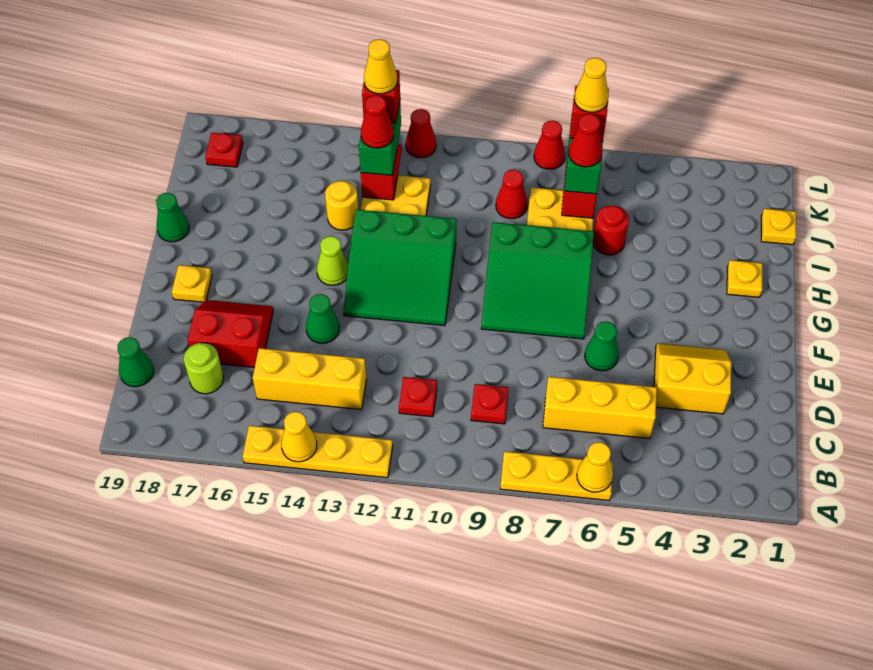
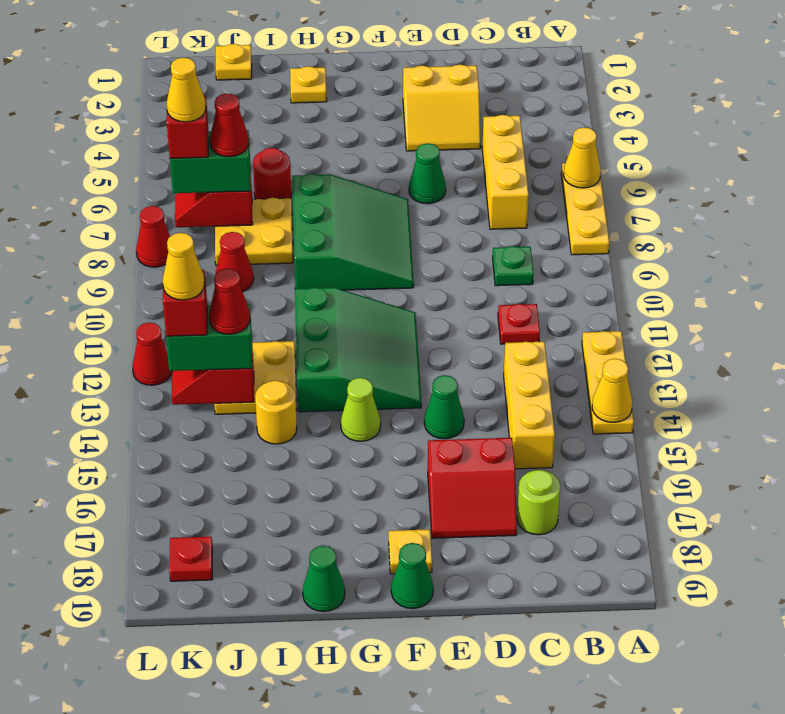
yellow 1x4 plate [243,426,393,478] -> yellow 1x3 plate [582,331,634,434]
red 1x1 plate [471,384,509,424] -> green 1x1 plate [493,246,534,286]
green 1x1 cone [117,337,154,387] -> green 1x1 cone moved to [391,543,433,609]
yellow 2x2 slope [654,344,731,414] -> yellow 2x2 slope turned to [403,64,481,151]
red 2x2 slope [188,300,273,368] -> red 2x2 slope turned to [428,438,517,538]

